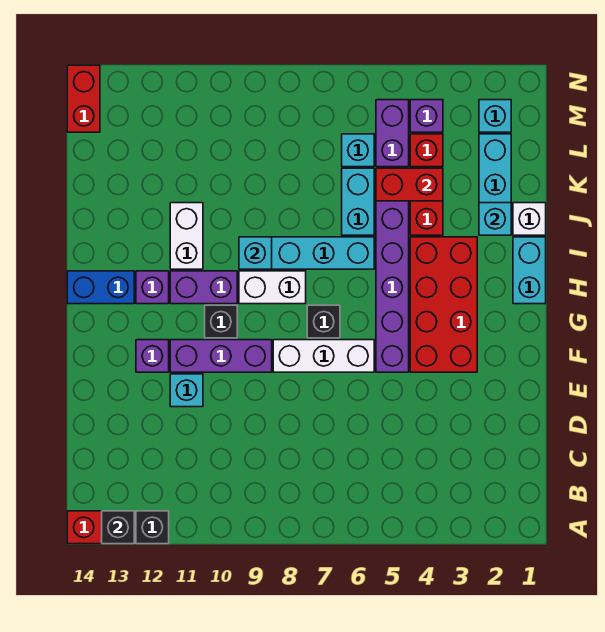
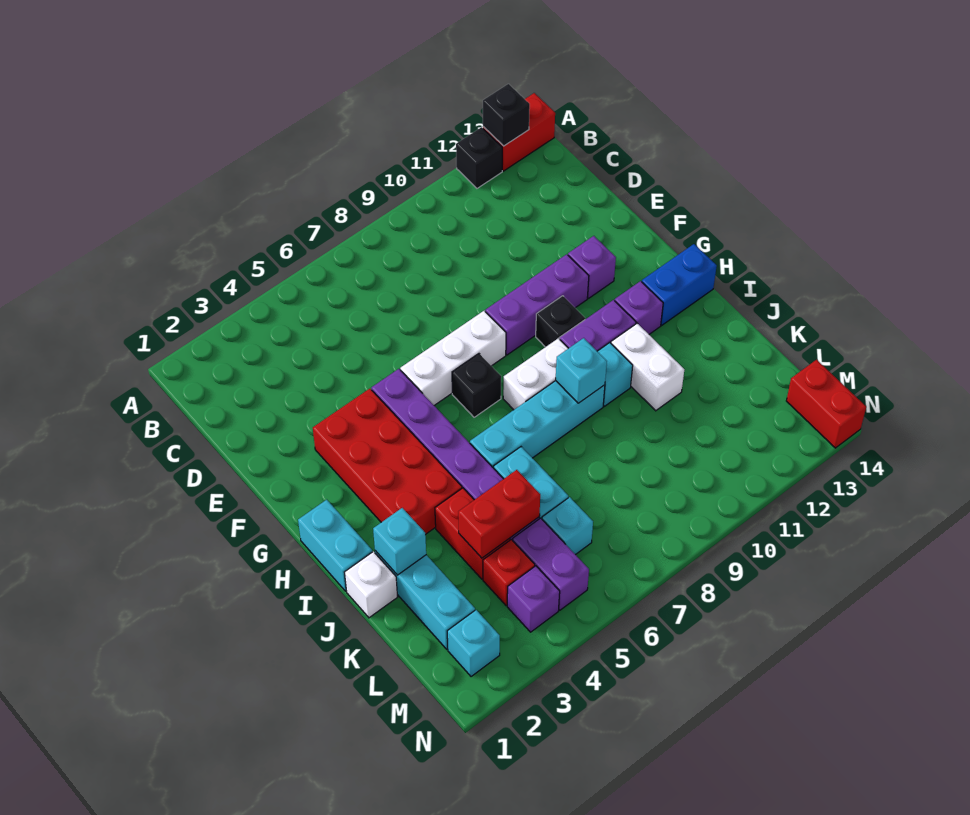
cyan 1x1 brick [170,374,203,407] -> cyan 1x1 brick moved to [597,343,633,406]

